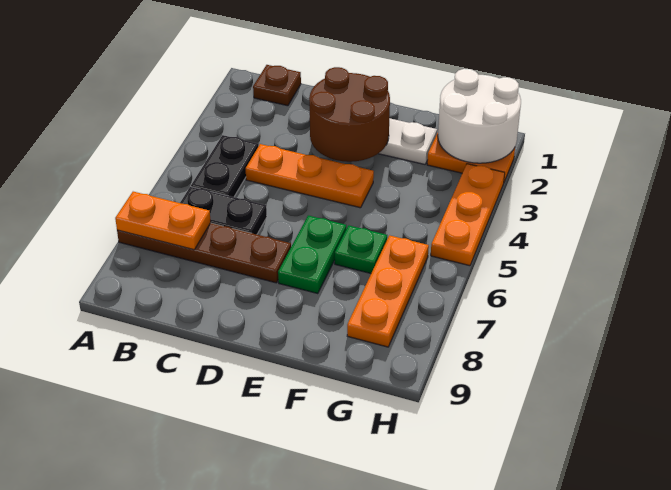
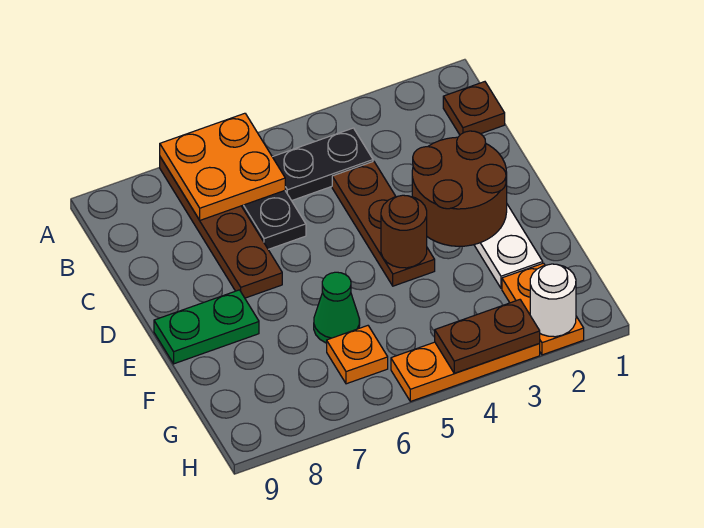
orange 1x2 plate [115,192,211,250] -> orange 2x2 plate [160,113,285,220]
orange 1x3 plate [246,144,374,208] -> brown 1x3 plate [332,161,435,286]
none -> brown 1x1 round brick [381,195,427,268]
green 1x2 plate [278,215,346,294] -> green 1x2 plate moved to [154,290,259,364]
green 1x1 plate [335,225,387,273] -> green 1x1 cone [314,272,360,343]
white 2x2 round brick [438,69,521,163] -> white 1x1 round brick [530,264,576,337]
orange 1x3 plate [347,235,429,347] -> orange 1x1 plate [327,326,388,384]
none -> brown 1x2 plate [435,300,540,373]

